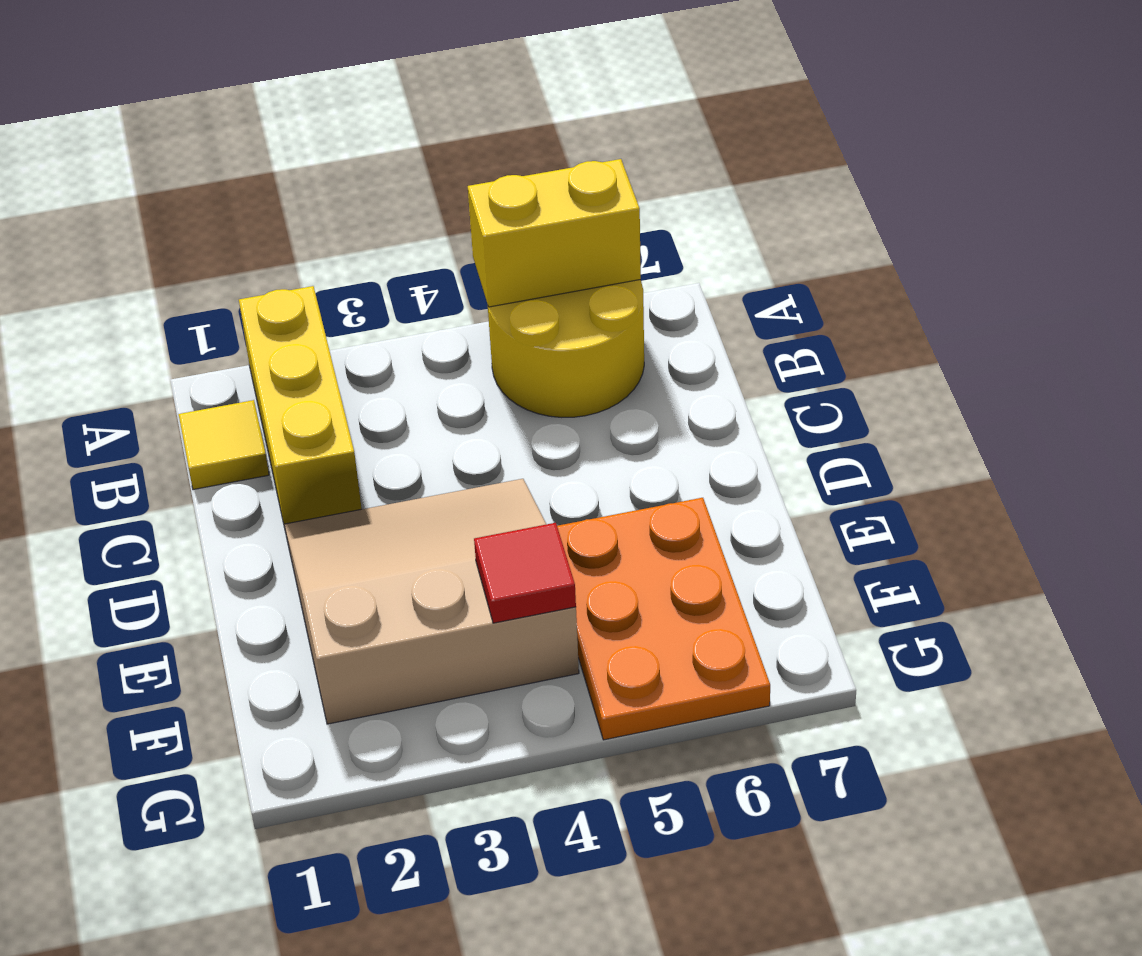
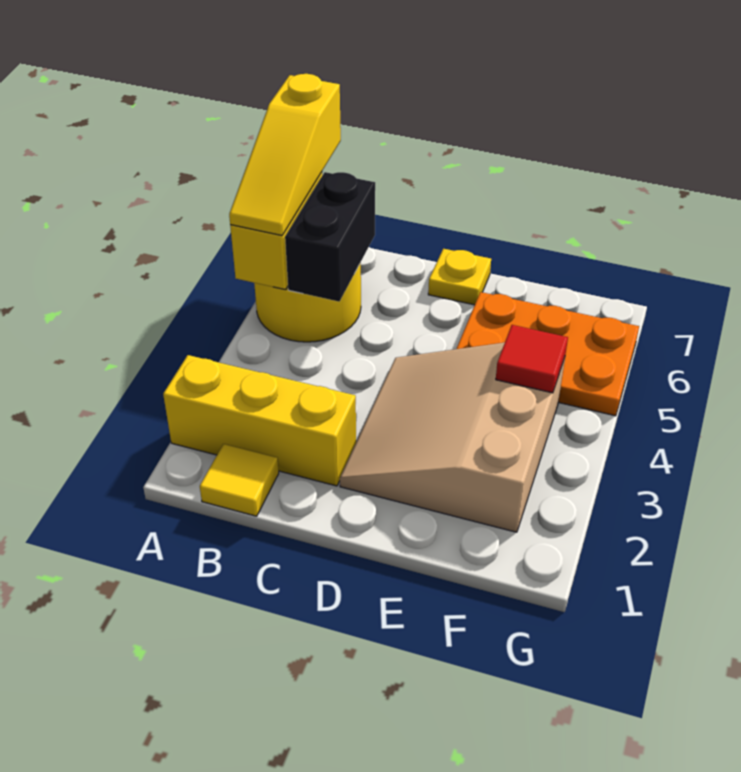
none -> yellow 1x3 slope [229,74,341,236]
none -> black 1x2 brick [285,172,375,302]
none -> yellow 1x1 plate [428,249,491,305]

